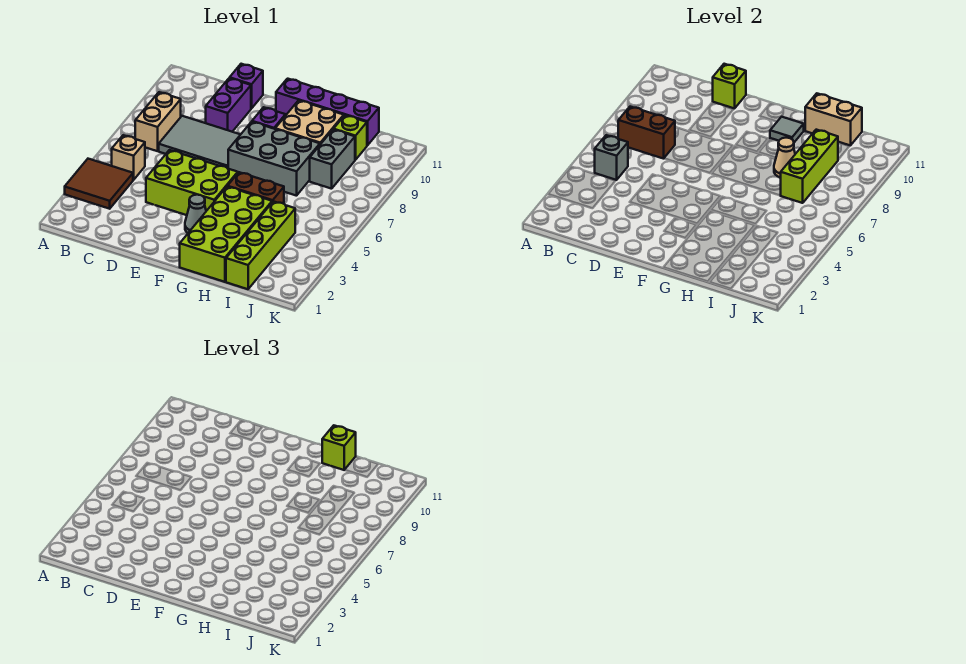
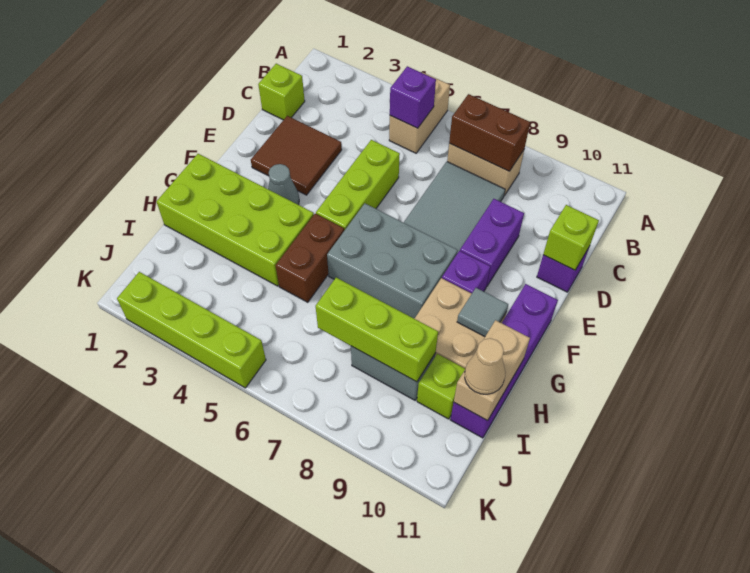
brown 2x2 tile [65,159,133,209] -> brown 2x2 tile moved to [251,116,342,195]
tan 1x1 brick [112,135,145,180] -> tan 1x2 brick [389,73,450,153]
grey 1x1 brick [595,135,628,180] -> purple 1x1 brick [390,66,436,128]
brown 1x2 brick [618,107,675,159] -> brown 1x2 brick turned to [449,94,530,171]
lime 2x3 brick [146,150,238,215] -> lime 1x3 brick [316,140,400,230]
purple 1x2 brick [206,78,251,132] -> purple 1x2 brick turned to [460,199,524,287]
grey 2x3 brick [228,122,320,196] -> grey 2x3 brick turned to [327,204,458,319]
tan 1x1 cone [774,138,795,178] -> tan 1x1 cone moved to [465,338,505,394]
lime 1x1 brick [322,425,356,470] -> lime 1x1 brick moved to [258,64,305,120]
lime 1x4 brick [226,201,295,289] -> lime 1x4 brick moved to [117,272,266,388]

